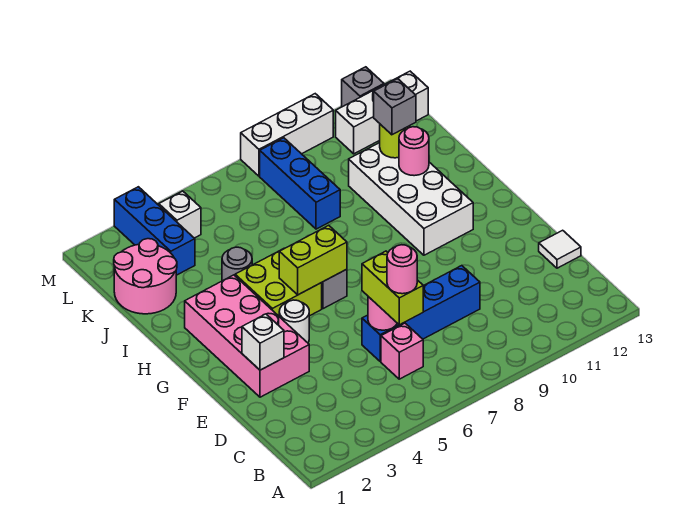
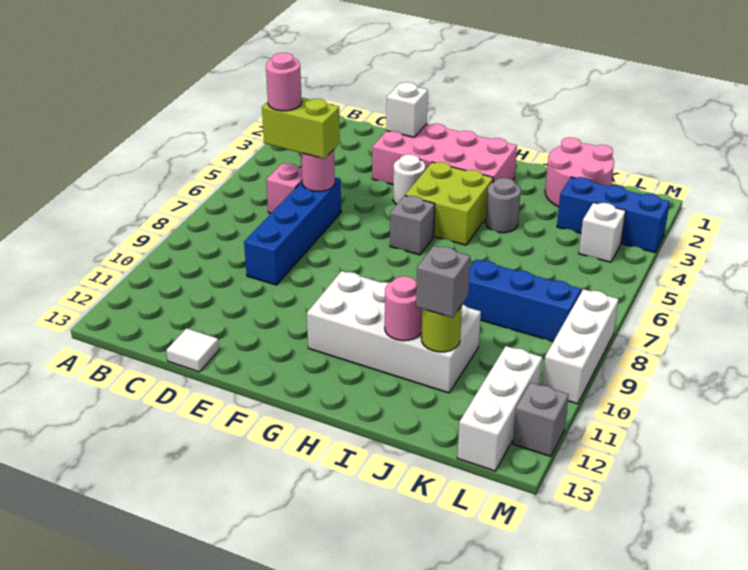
lime 1x2 brick [279,225,347,295] -> none

